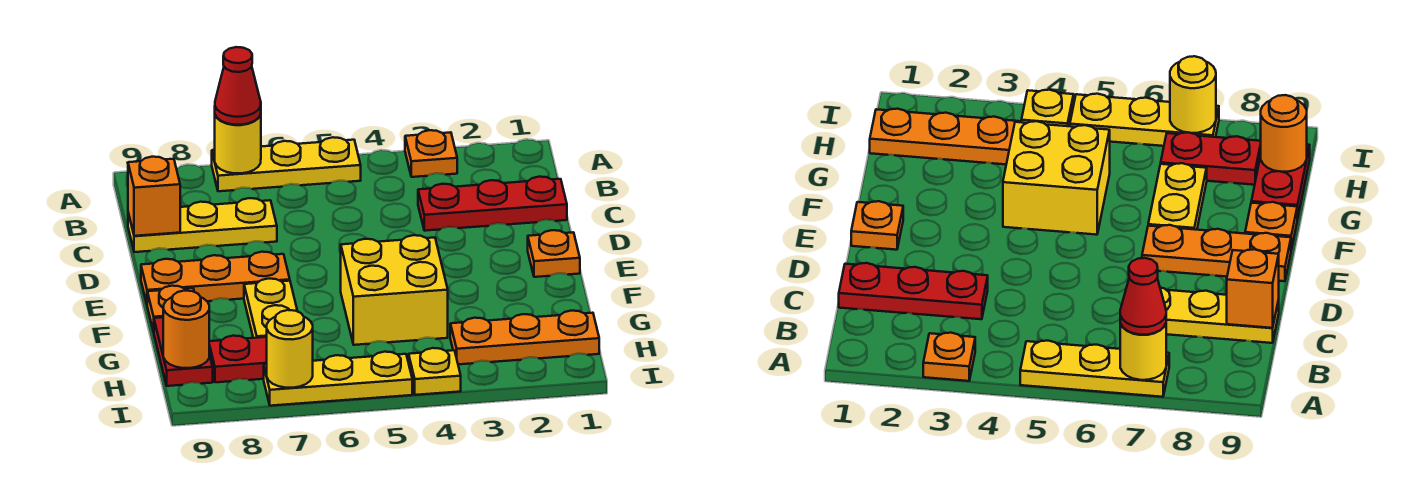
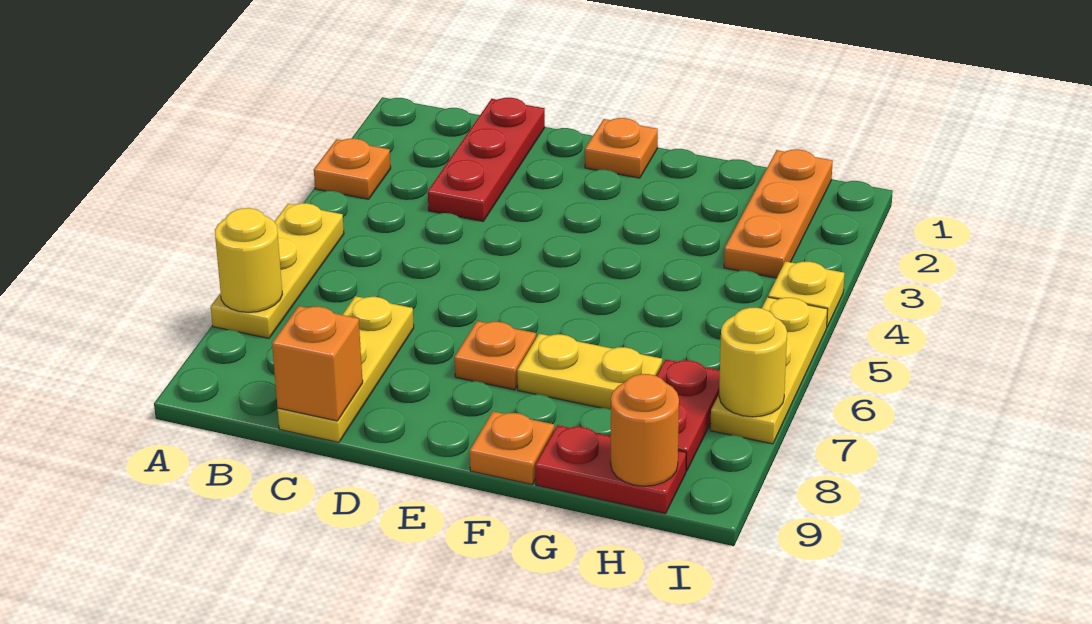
red 1x1 cone [215,47,261,125] -> none
orange 1x3 plate [141,252,290,303] -> orange 1x1 plate [454,321,536,390]
yellow 2x2 brick [341,235,448,345] -> none

